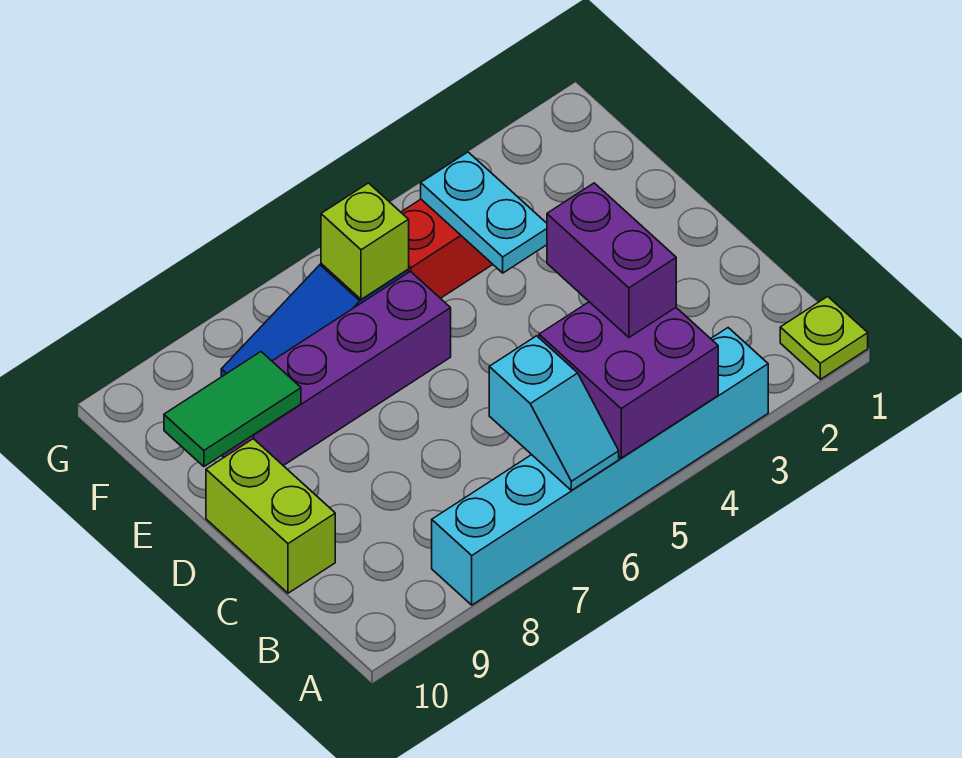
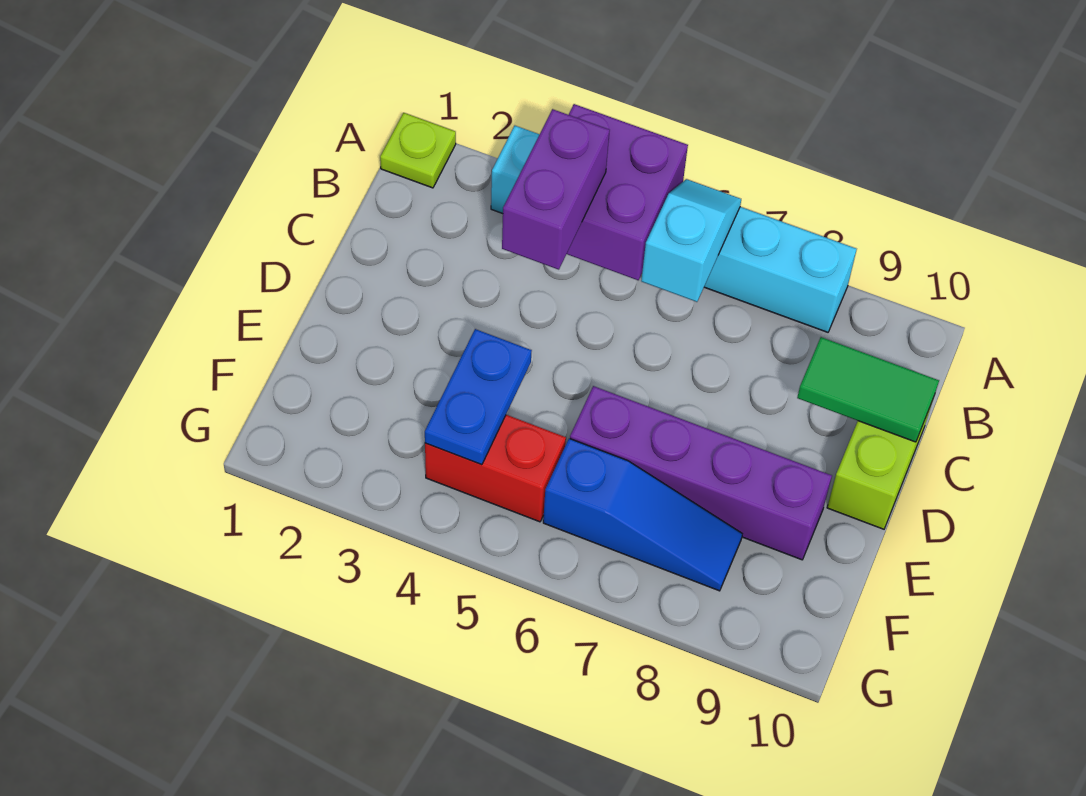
cyan 1x2 plate [421,152,547,273] -> blue 1x2 plate [425,329,532,465]
green 1x2 tile [164,352,301,467] -> green 1x2 tile moved to [797,337,939,442]
lime 1x1 brick [321,183,409,299] -> none

